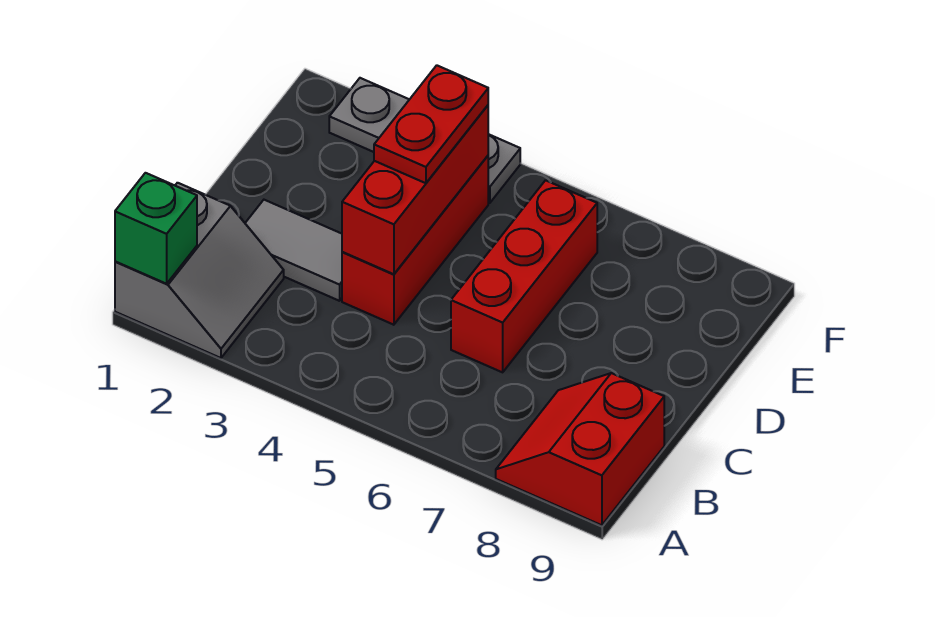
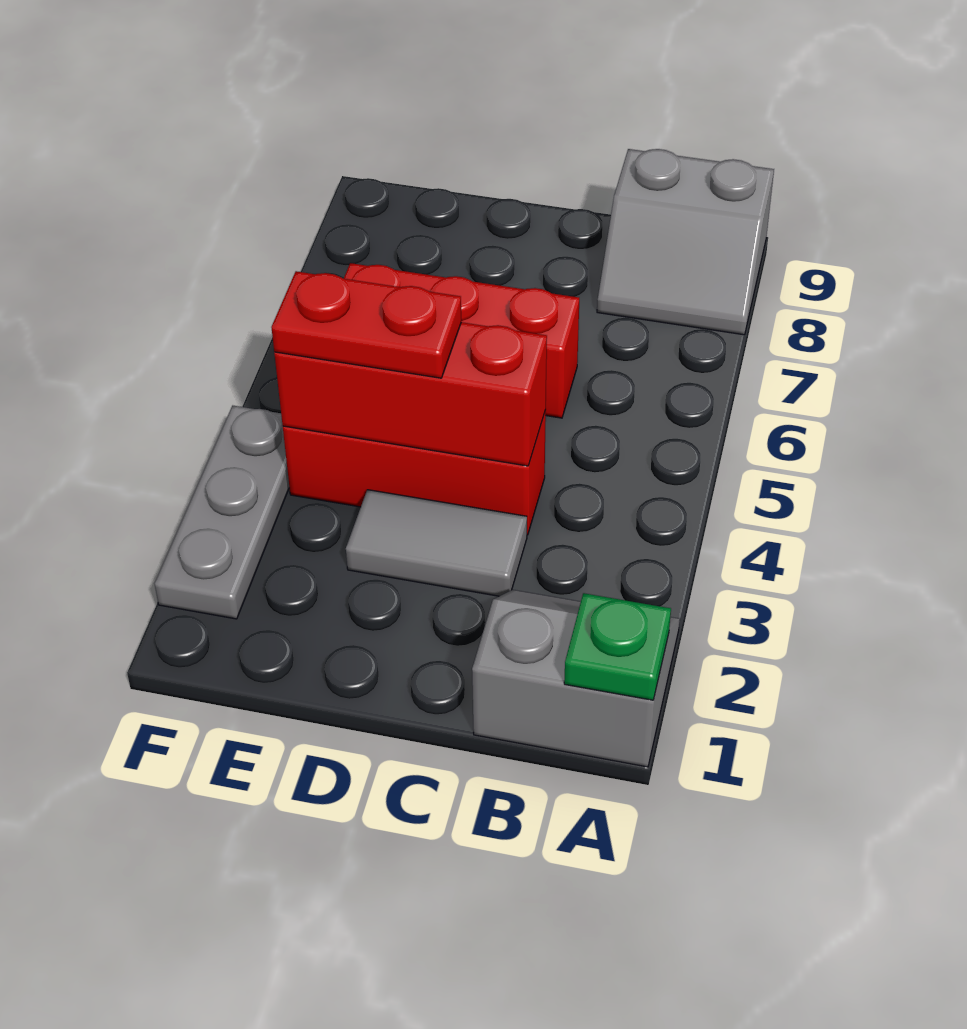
green 1x1 brick [115,173,197,284] -> green 1x1 plate [564,593,671,700]
red 2x2 slope [496,373,664,525] -> grey 2x2 slope [597,149,774,335]
grey 1x2 tile [245,200,342,301] -> grey 1x2 tile turned to [346,490,527,596]

